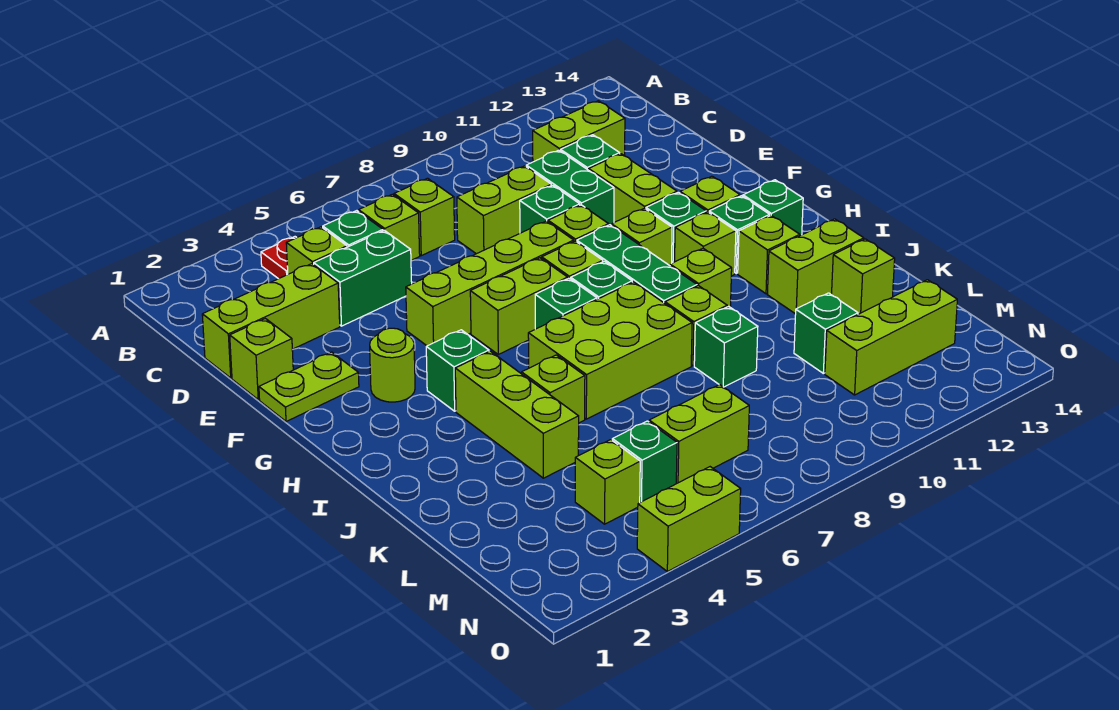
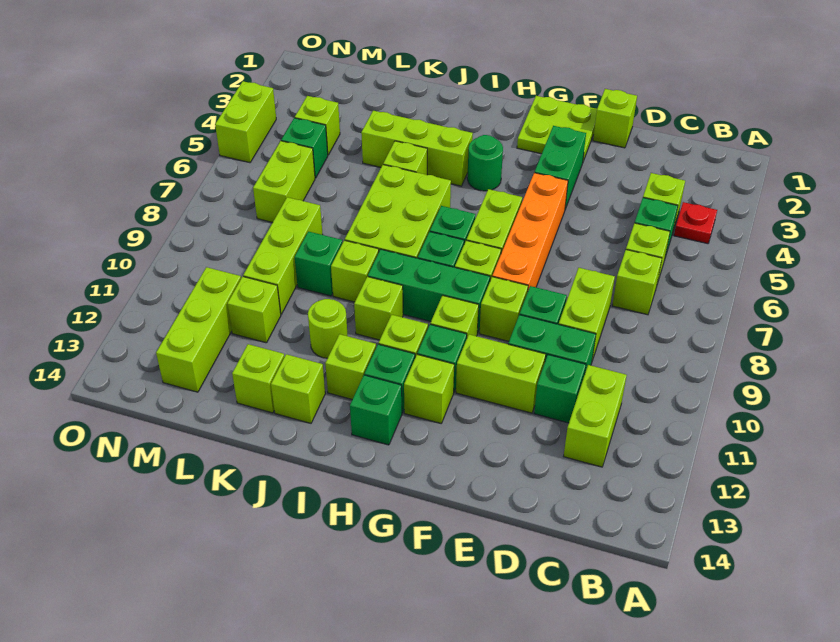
lime 1x3 brick [202,264,340,378] -> lime 1x3 brick moved to [243,197,323,314]
green 1x2 brick [314,230,412,326] -> green 1x2 brick moved to [535,126,586,209]
lime 1x2 plate [259,352,359,422] -> lime 2x2 plate [517,96,597,161]
lime 1x4 brick [406,221,574,346] -> orange 1x4 brick [492,173,568,290]
lime 1x1 round brick [370,328,415,402] -> lime 1x1 round brick moved to [308,299,348,358]
green 1x1 brick [426,330,489,411] -> green 1x1 round brick [467,135,503,191]
lime 1x2 brick [767,219,864,314] -> lime 1x1 brick [271,354,325,423]
green 1x1 brick [794,293,858,373] -> lime 1x1 brick [227,276,281,343]

